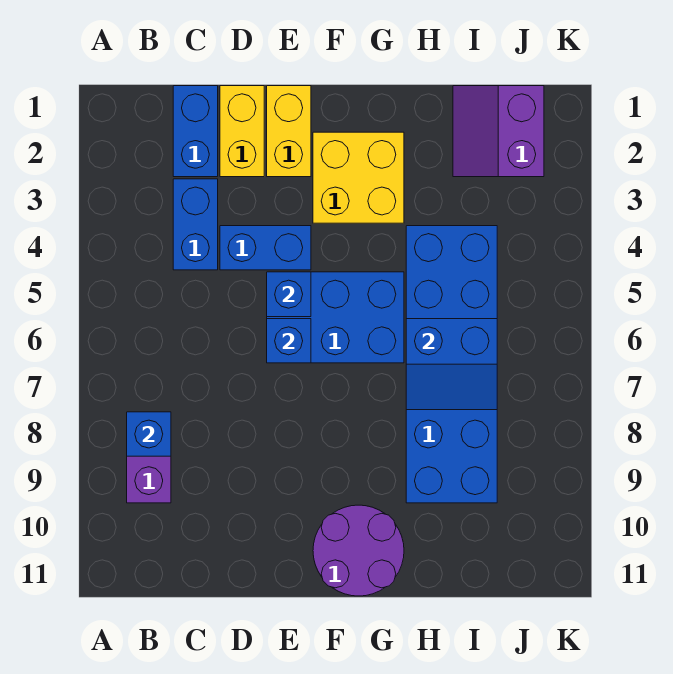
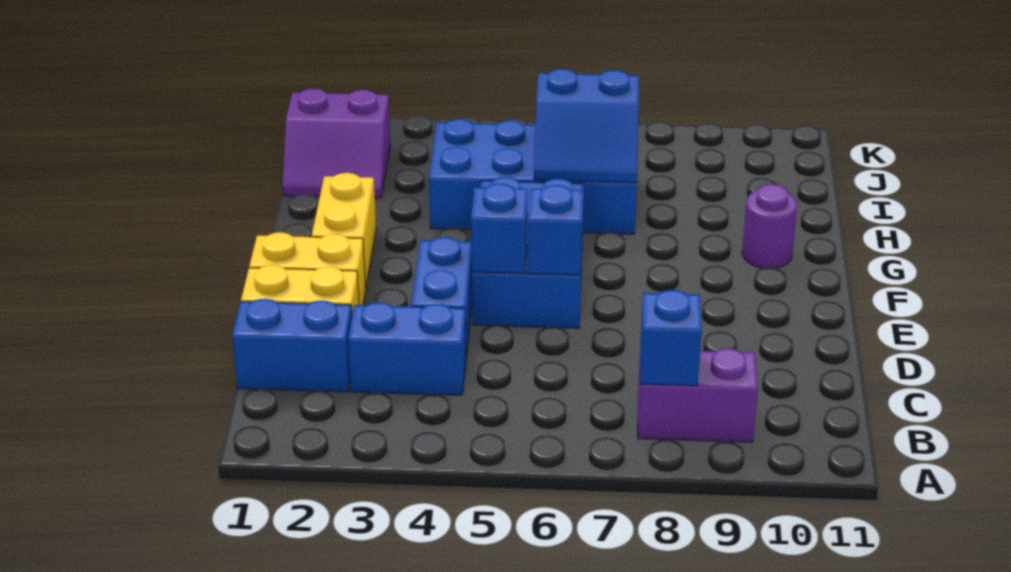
yellow 2x2 brick [313,132,404,223] -> yellow 1x2 brick [312,173,376,287]
purple 2x2 round brick [313,505,404,596] -> purple 1x1 round brick [742,184,797,268]
blue 2x6 brick [406,226,497,503] -> blue 2x4 brick [429,119,637,234]
blue 2x2 slope [406,319,497,410] -> blue 2x2 slope turned to [534,69,639,183]

